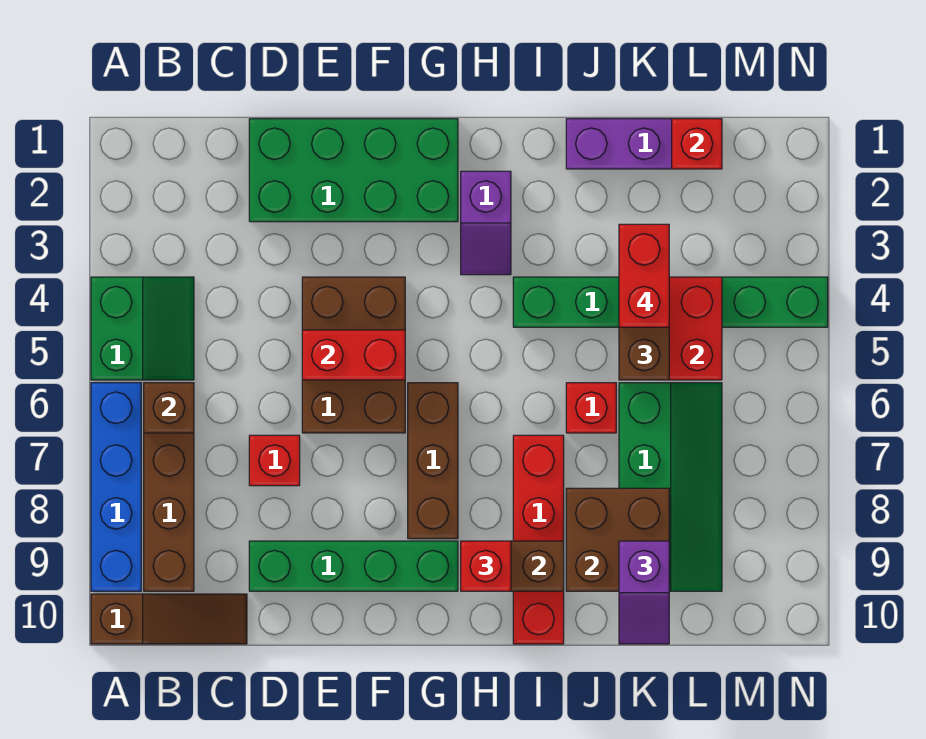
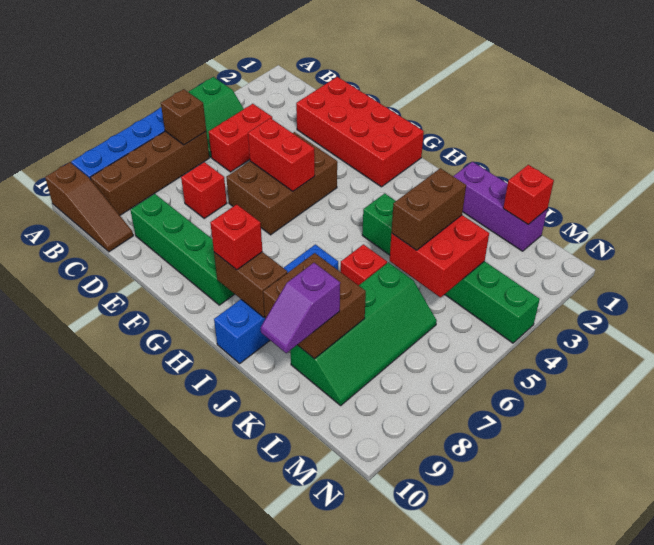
green 2x4 brick [249,119,458,222] -> red 2x4 brick [296,77,424,187]
brown 1x3 brick [408,383,458,539] -> none
purple 1x2 slope [461,171,511,275] -> none
red 1x4 brick [513,435,564,644] -> blue 1x4 brick [214,244,338,363]
red 1x2 brick [619,224,669,327] -> red 1x2 brick moved to [209,104,272,172]

